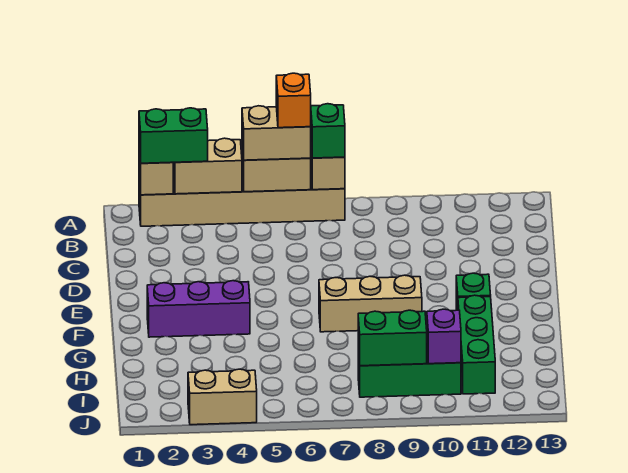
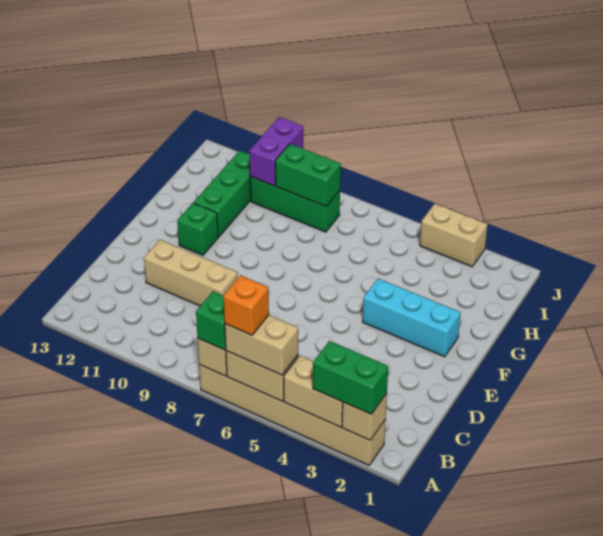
purple 1x3 brick [147,281,250,337] -> cyan 1x3 brick [363,279,461,357]
tan 1x3 brick [319,275,422,332] -> tan 1x3 brick moved to [144,240,237,306]
purple 1x1 brick [427,309,461,364] -> purple 1x2 brick [249,117,303,186]

